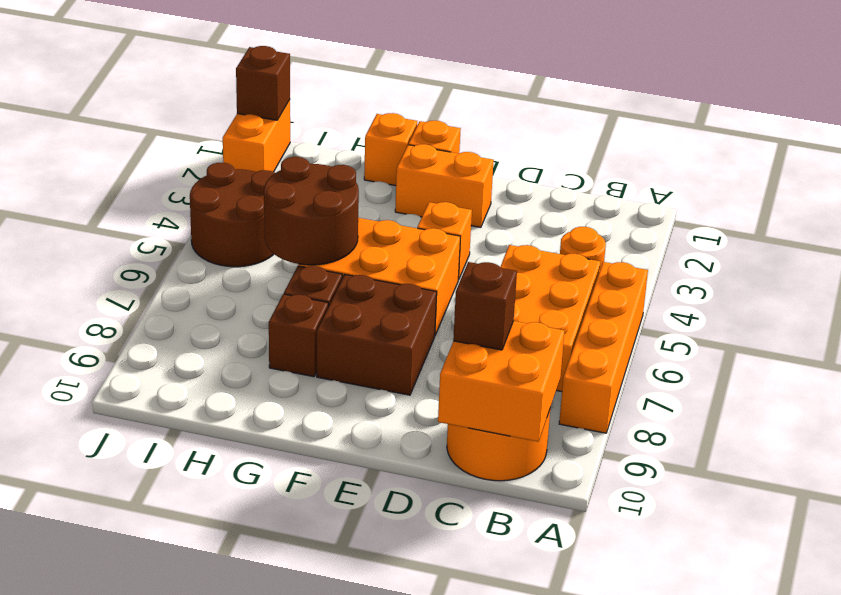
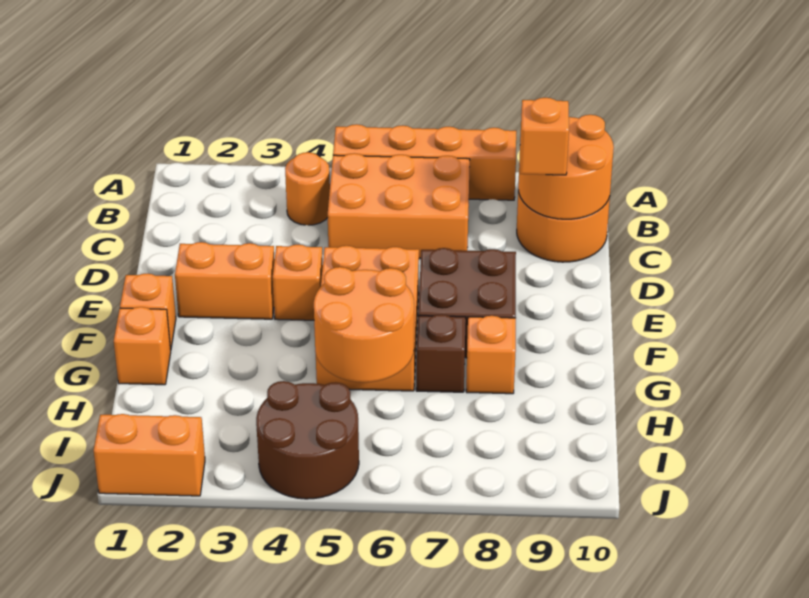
orange 2x2 brick [438,321,564,442] -> orange 2x2 round brick [518,115,614,219]
brown 1x1 brick [453,262,517,350] -> orange 1x1 brick [520,98,569,175]
orange 1x2 brick [395,144,494,227] -> orange 1x2 brick turned to [175,242,275,319]
brown 2x2 round brick [264,157,359,265] -> orange 2x2 round brick [314,267,414,382]
brown 1x1 brick [269,294,328,377] -> orange 1x1 brick [466,316,516,394]
brown 1x1 brick [236,46,290,120] -> none

